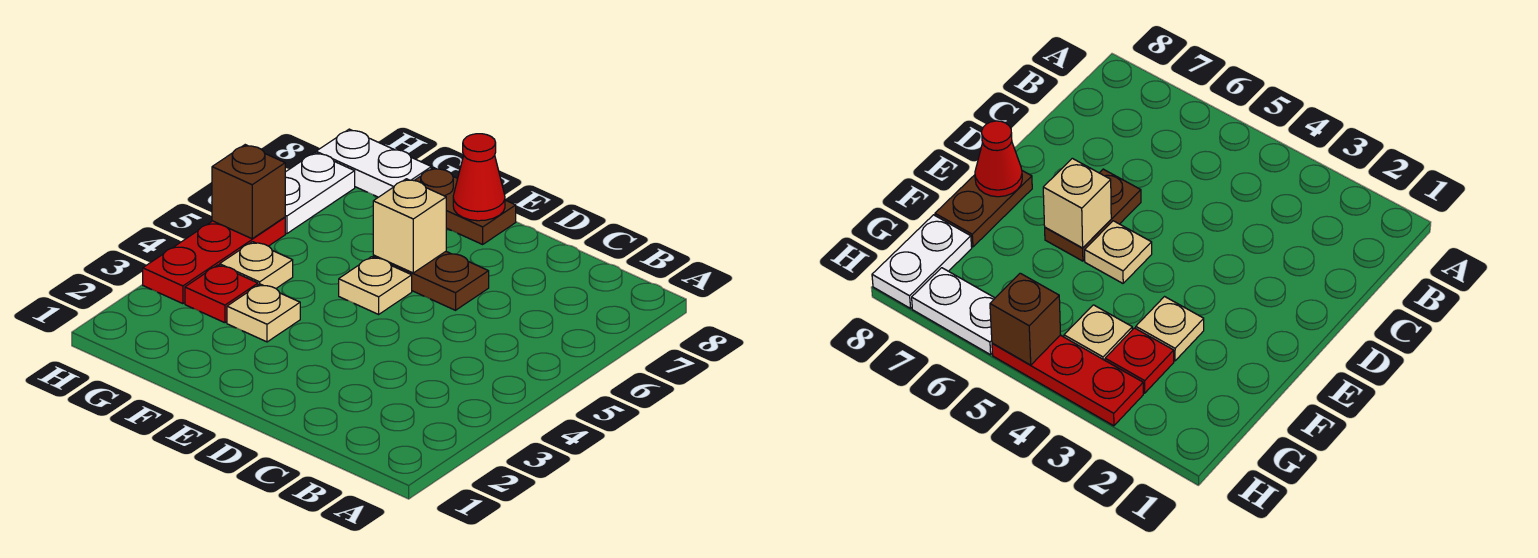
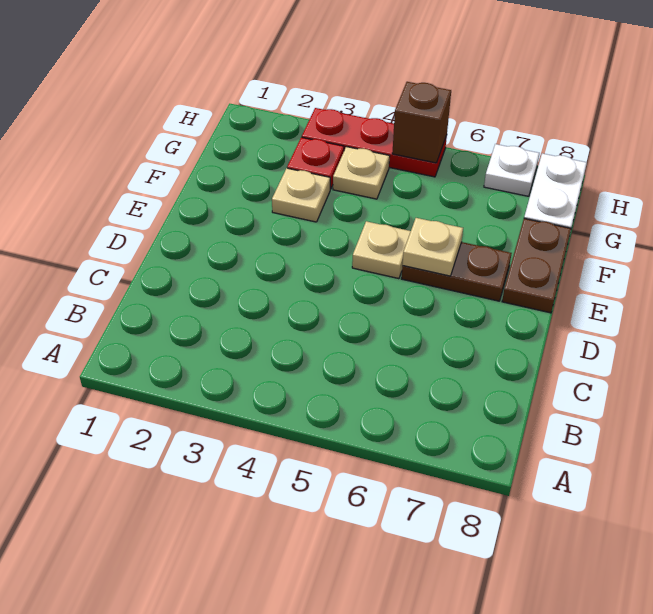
brown 1x2 plate [373,252,489,310] -> brown 1x2 plate turned to [401,242,512,301]
tan 1x1 brick [373,179,446,273] -> tan 1x1 plate [403,218,463,276]
red 1x1 cone [453,134,505,221] -> none
white 1x2 plate [285,153,355,234] -> white 1x1 plate [484,144,539,196]

